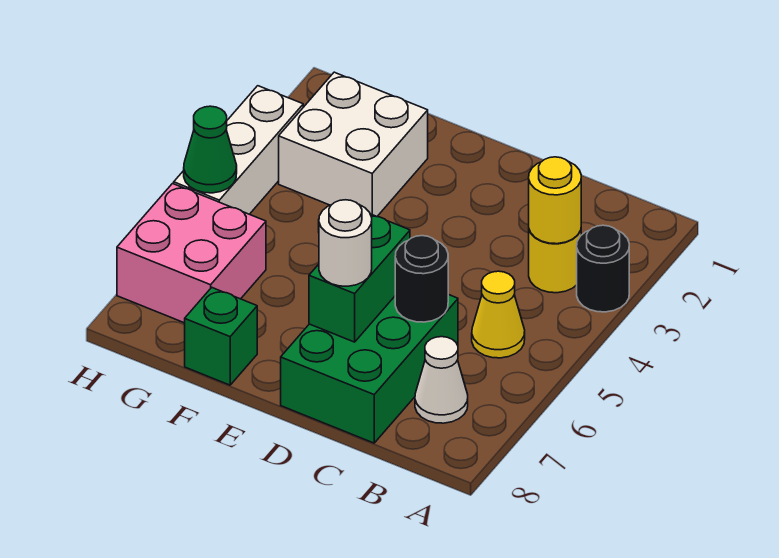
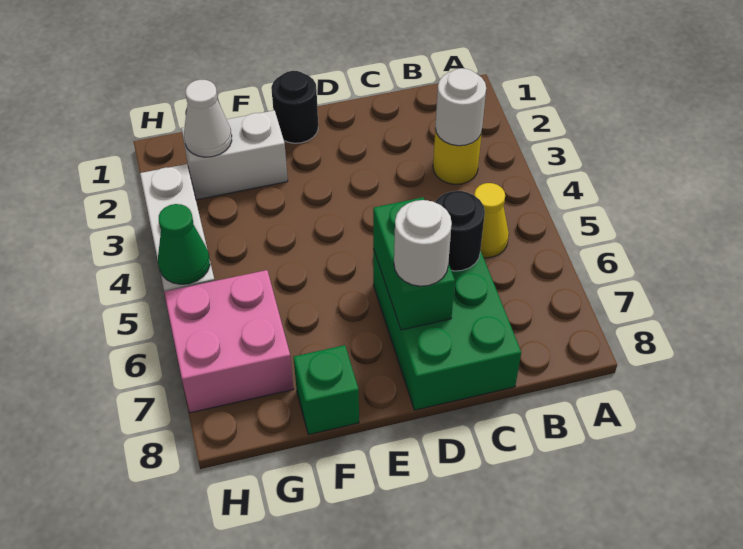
black 1x1 round brick [577,225,629,312] -> black 1x1 round brick moved to [271,71,318,143]
yellow 1x1 round brick [529,157,581,244] -> white 1x1 round brick [435,68,486,146]
white 1x1 cone [415,337,468,423] -> white 1x1 cone moved to [184,80,232,157]
white 2x2 brick [279,72,428,217] -> white 1x2 brick [181,110,288,200]

